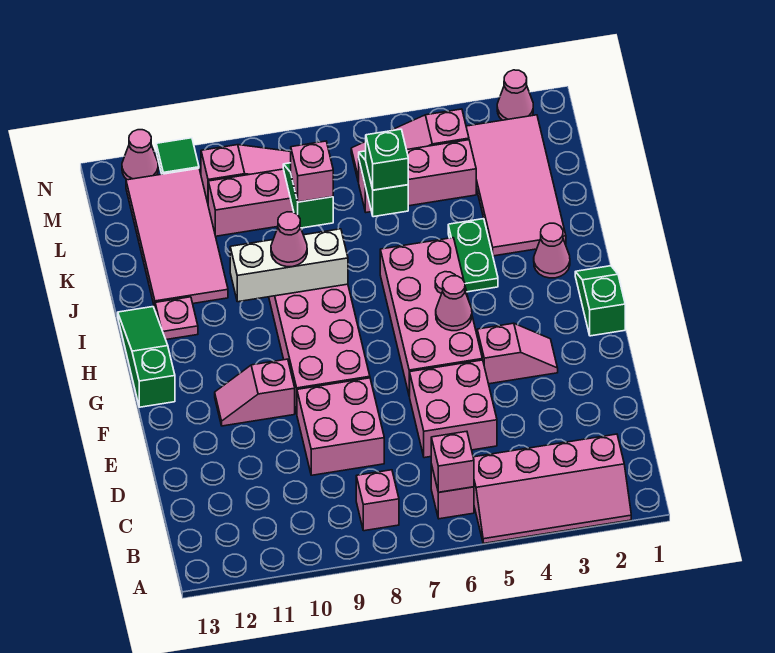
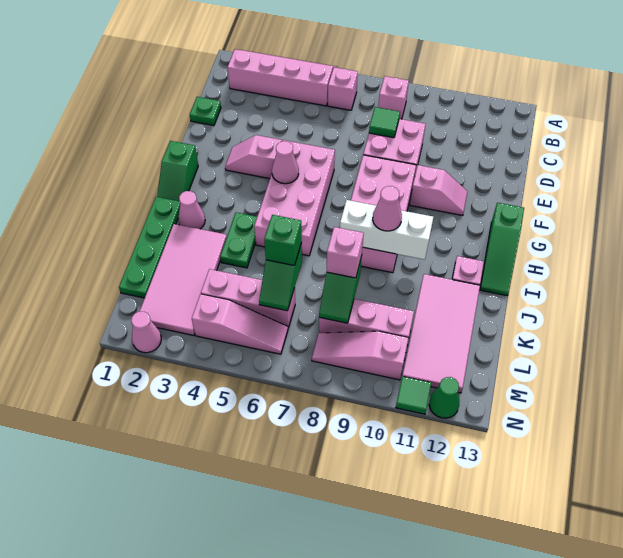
pink 1x1 brick [431,431,474,492] -> none
none -> green 1x1 plate [190,97,221,126]
pink 2x2 brick [410,360,497,458] -> none
none -> green 1x1 tile [369,107,400,138]
none -> green 1x4 plate [119,197,180,298]
pink 1x1 cone [122,130,158,180] -> green 1x1 cone [429,377,459,418]

